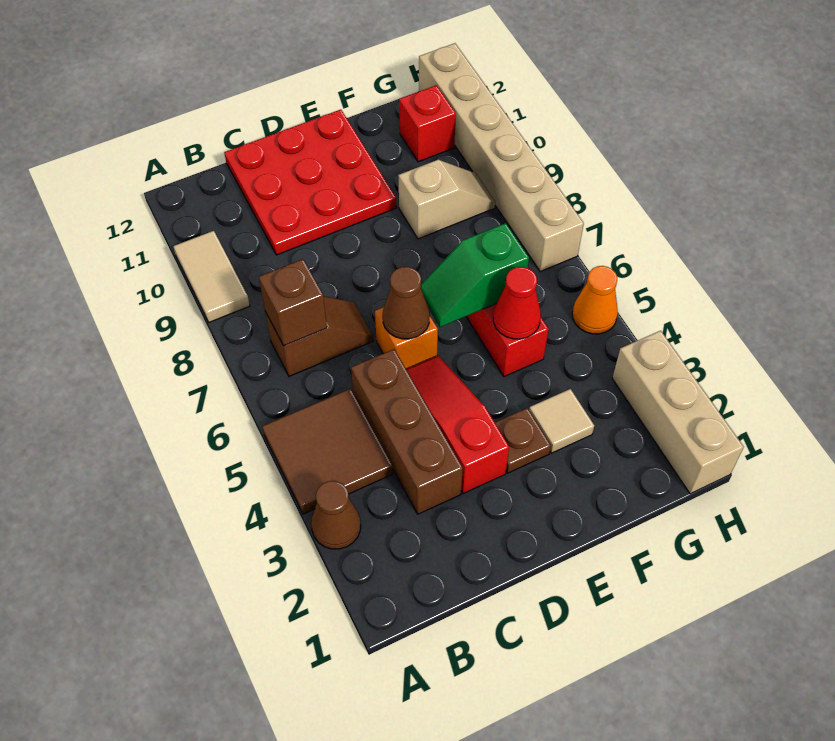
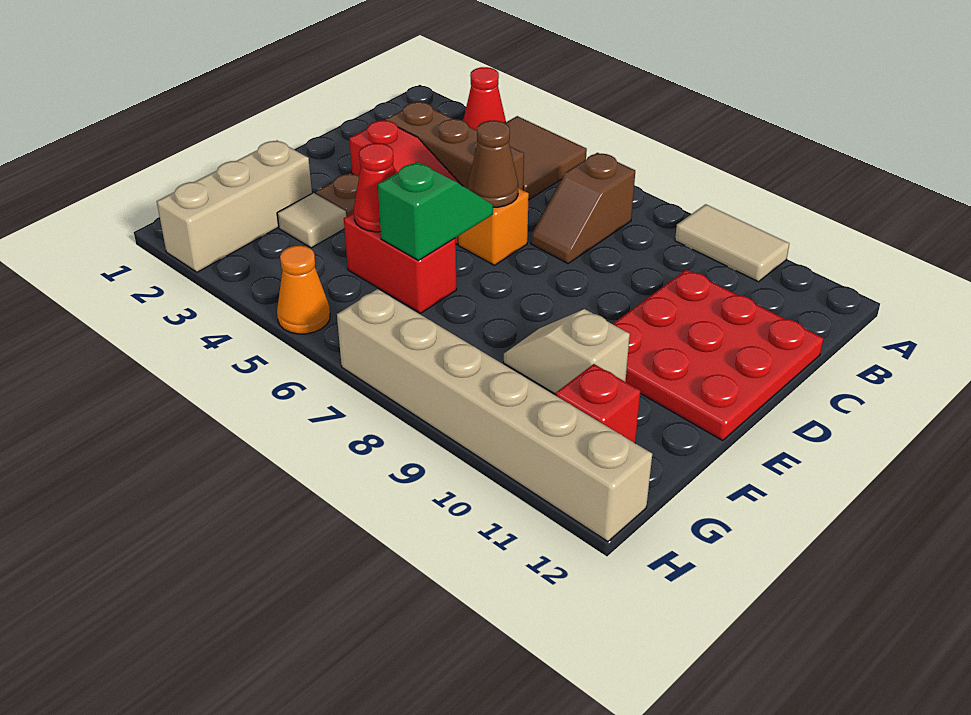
brown 1x1 cone [311,481,361,549] -> red 1x1 cone [463,67,506,130]
brown 1x1 brick [259,259,327,346] -> none
tan 1x2 slope [398,160,495,239] -> tan 1x2 slope turned to [504,309,630,394]
tan 1x3 brick [612,331,744,494] -> tan 1x3 brick turned to [157,140,312,272]

